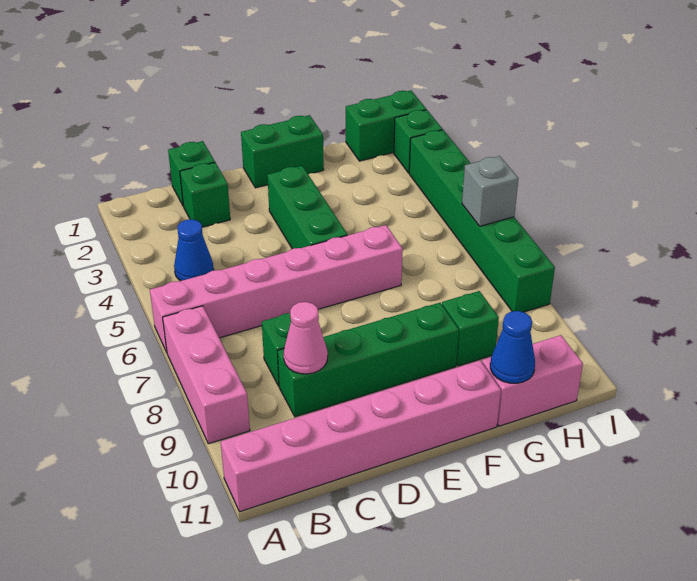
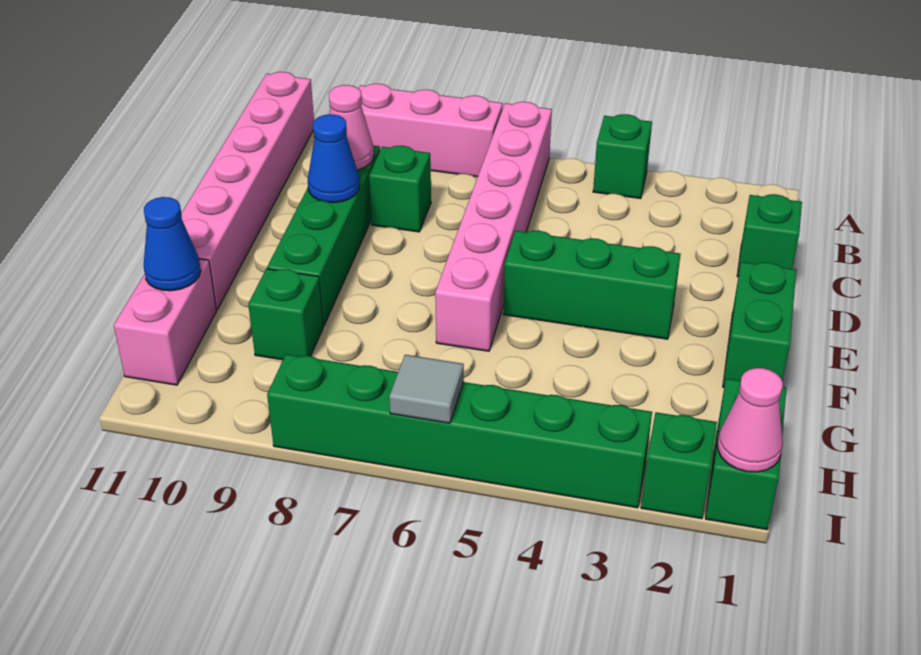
blue 1x1 cone [174,219,214,281] -> blue 1x1 cone moved to [308,114,360,203]
green 1x1 brick [180,163,230,227] -> green 1x1 brick moved to [593,114,652,199]
none -> pink 1x1 cone [717,368,783,472]
grey 1x1 brick [462,156,519,226] -> grey 1x1 tile [389,355,464,423]

